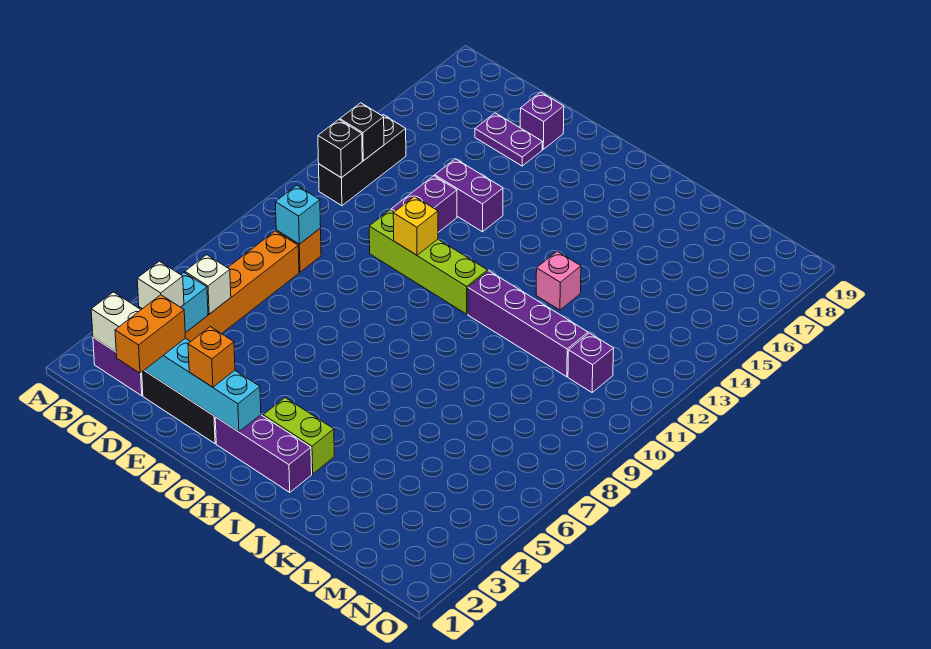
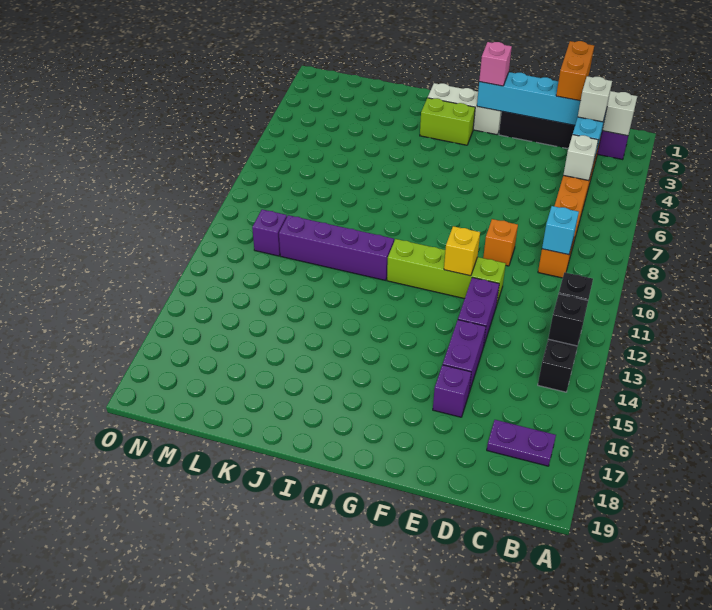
purple 1x2 plate [475,113,542,166] -> purple 1x2 plate moved to [487,420,556,466]
purple 1x2 brick [435,159,503,232] -> purple 1x2 brick turned to [443,320,486,392]
purple 1x1 brick [520,92,564,149] -> purple 1x1 brick moved to [433,365,471,417]
orange 1x1 brick [188,327,235,387] -> orange 1x1 brick moved to [483,219,518,266]
purple 1x3 brick [215,415,312,492] -> white 1x3 brick [428,83,502,135]
pink 1x1 brick [536,251,581,310] -> pink 1x1 brick moved to [479,42,512,86]

